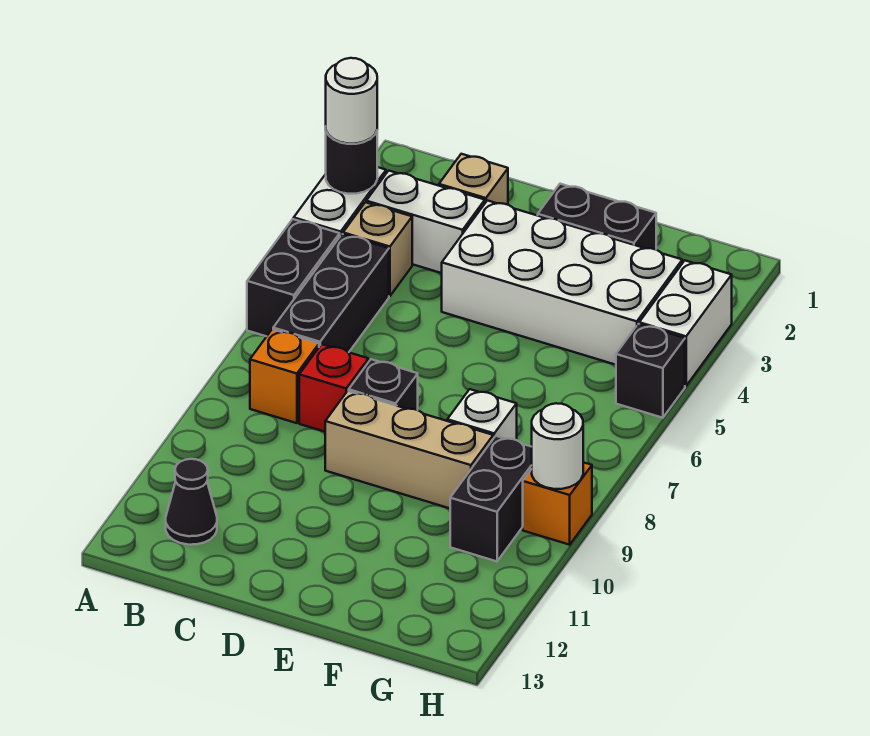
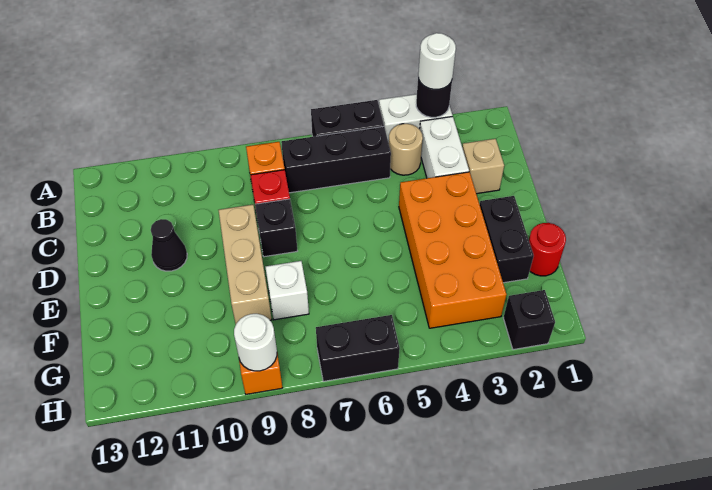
tan 1x1 brick [343,202,412,296] -> tan 1x1 round brick [389,124,423,175]
black 1x1 cone [166,459,217,545] -> black 1x1 cone moved to [151,219,187,271]
white 2x4 brick [442,201,682,365] -> orange 2x4 brick [399,172,506,328]
none -> red 1x1 round brick [529,223,566,276]
black 1x2 brick [450,436,532,561] -> black 1x2 brick moved to [316,315,400,381]
white 1x2 brick [639,261,732,386] -> none
black 1x1 brick [616,324,685,418] -> black 1x1 brick moved to [503,290,555,350]

